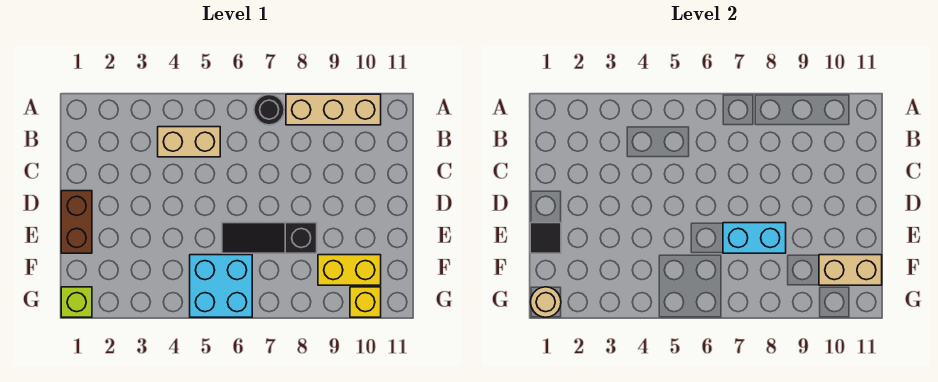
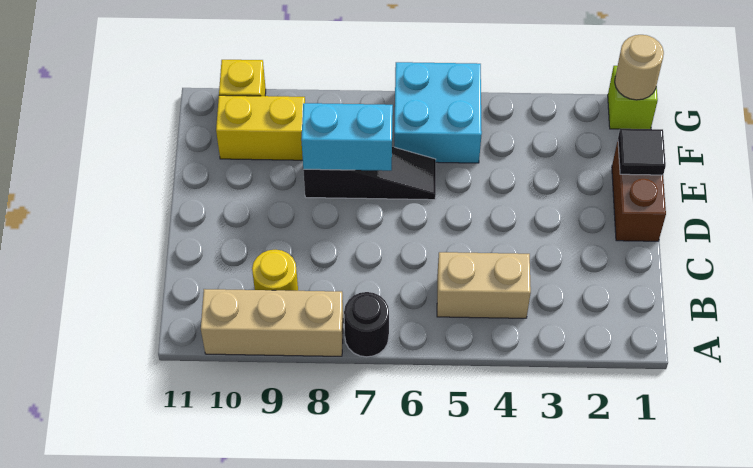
none -> yellow 1x1 round brick [252,250,298,291]
tan 1x2 brick [819,255,882,285] -> none

